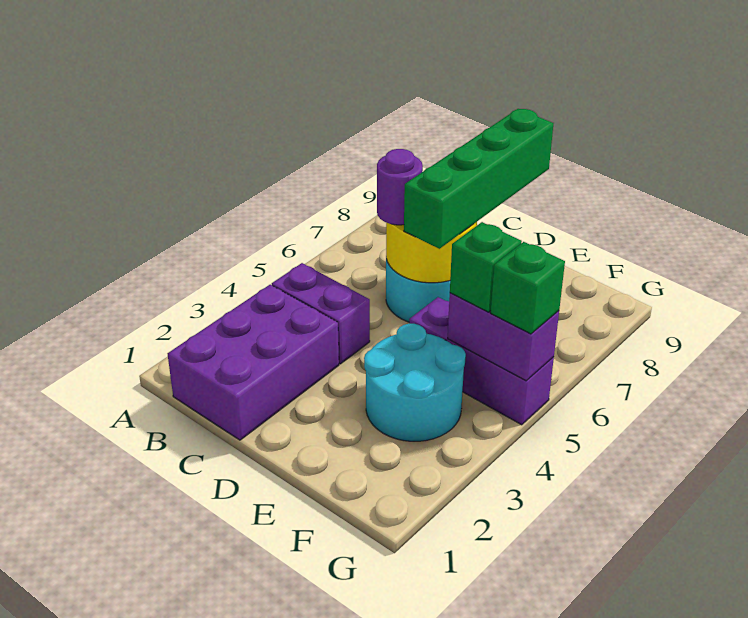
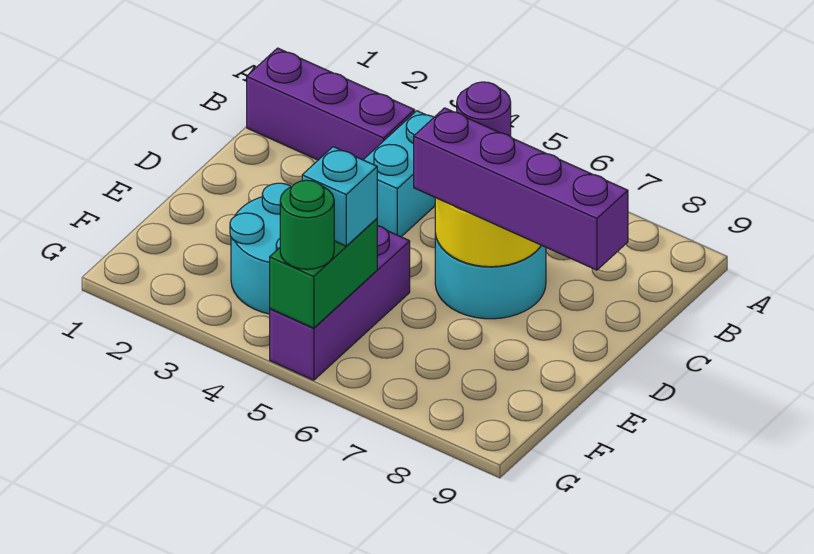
purple 2x3 brick [168,285,339,440] -> purple 1x3 brick [247,48,415,160]
purple 1x2 brick [272,263,370,364] -> cyan 1x2 brick [363,111,435,237]
green 1x4 brick [404,109,553,249] -> purple 1x4 brick [414,108,628,270]
purple 1x2 brick [448,293,559,381] -> green 1x2 brick [270,219,377,328]
green 1x1 brick [450,222,522,312] -> cyan 1x1 brick [302,147,377,246]
green 1x1 brick [491,242,565,334] -> green 1x1 round brick [280,180,334,269]

